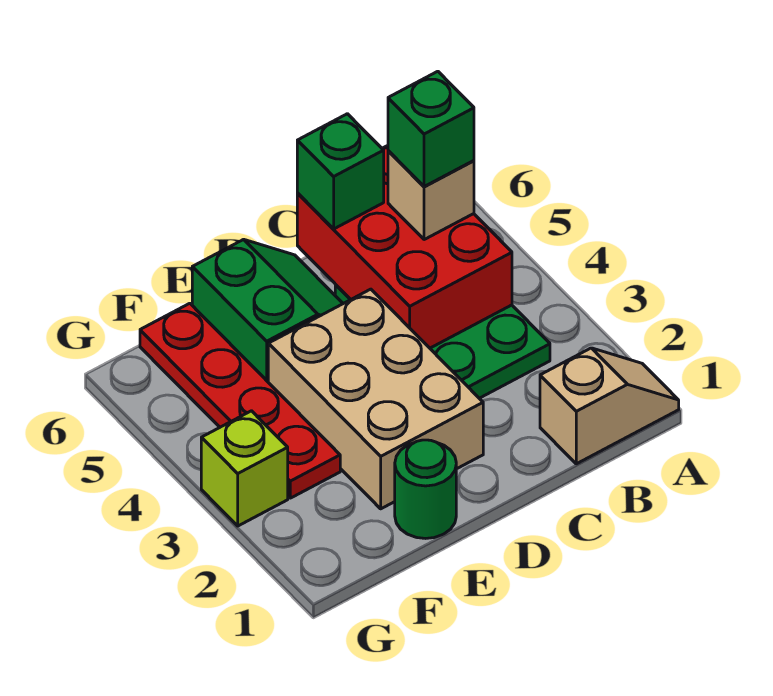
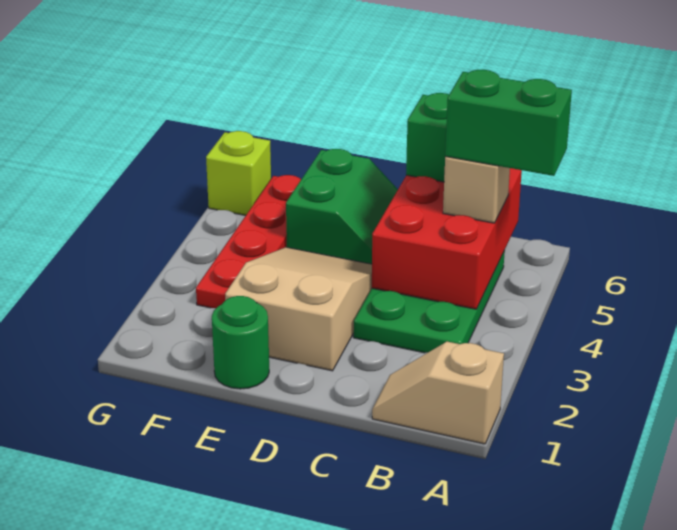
tan 1x2 slope [540,348,679,464] -> tan 1x2 slope turned to [372,342,504,444]
green 1x1 brick [388,71,474,187] -> green 1x2 brick [445,70,572,176]
tan 2x3 brick [268,289,483,509] -> tan 2x3 slope [225,247,372,371]
lime 1x1 brick [201,411,288,526] -> lime 1x1 brick moved to [206,131,271,216]

